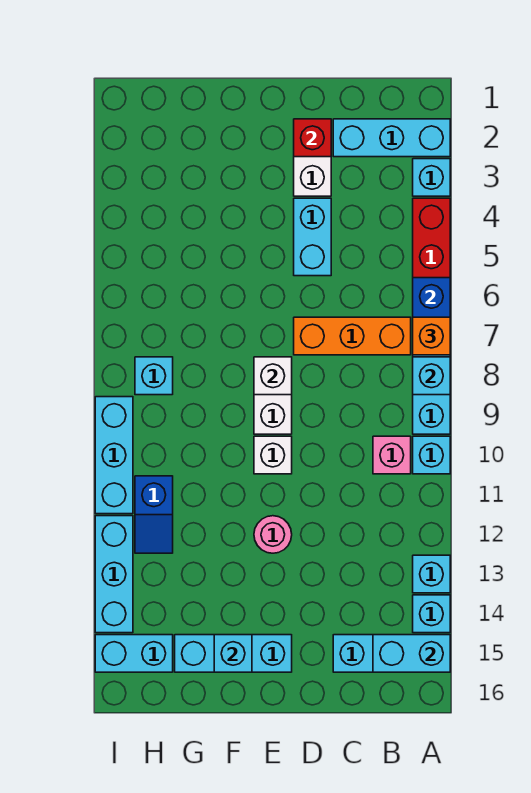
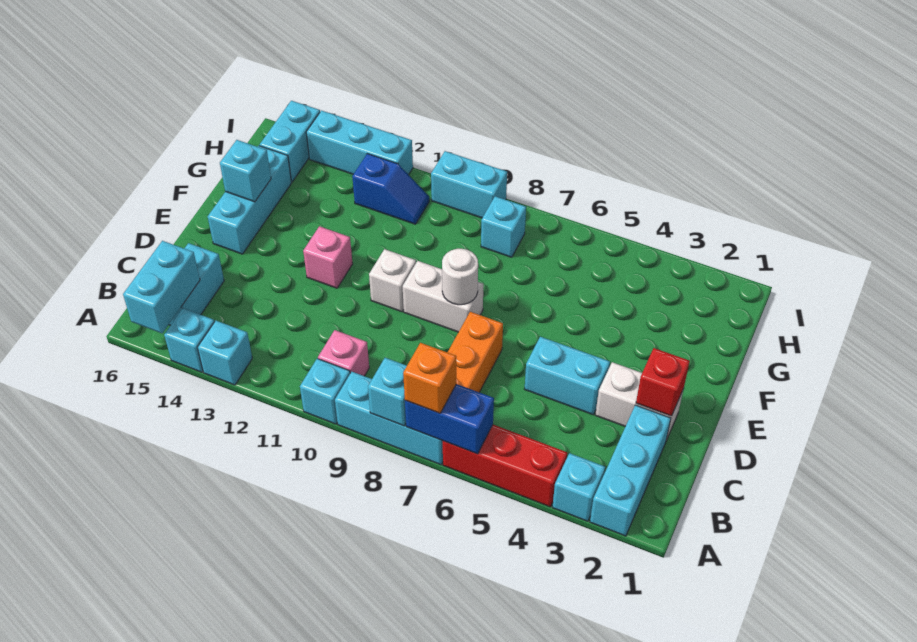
white 1x1 brick [254,357,292,395] -> white 1x1 round brick [442,249,478,305]
pink 1x1 round brick [254,516,292,553] -> pink 1x1 brick [303,226,353,288]
blue 1x2 slope [135,476,173,553] -> blue 1x2 slope turned to [352,154,429,224]
cyan 1x3 brick [95,397,133,514] -> cyan 1x2 brick [431,151,507,218]

